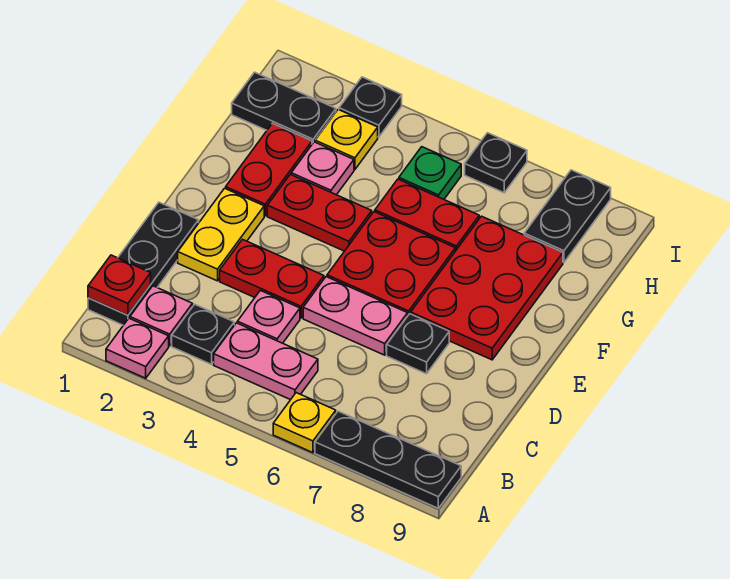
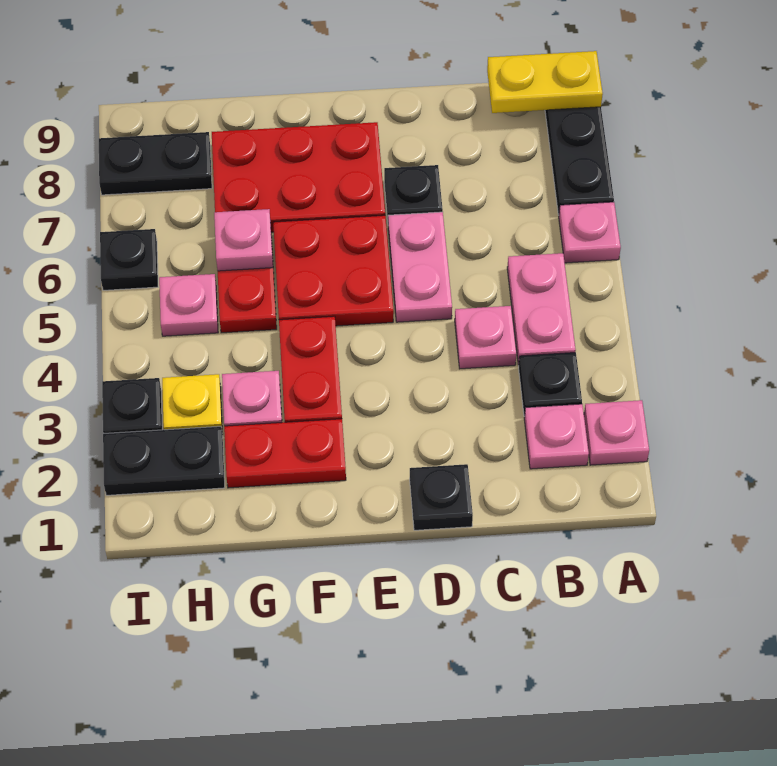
yellow 1x1 plate [273,393,336,453] -> pink 1x1 plate [559,202,621,263]
black 1x3 plate [88,202,199,325] -> black 1x1 plate [410,464,473,530]
red 1x1 plate [88,255,151,315] -> none
yellow 1x2 plate [178,188,264,281] -> yellow 1x2 plate moved to [487,51,603,113]
red 1x2 plate [220,239,324,318] -> none
none -> pink 1x1 plate [214,209,273,271]
black 1x2 plate [232,72,336,144] -> black 1x2 plate turned to [103,426,225,495]
green 1x1 plate [399,147,461,199] -> pink 1x1 plate [159,274,218,336]

